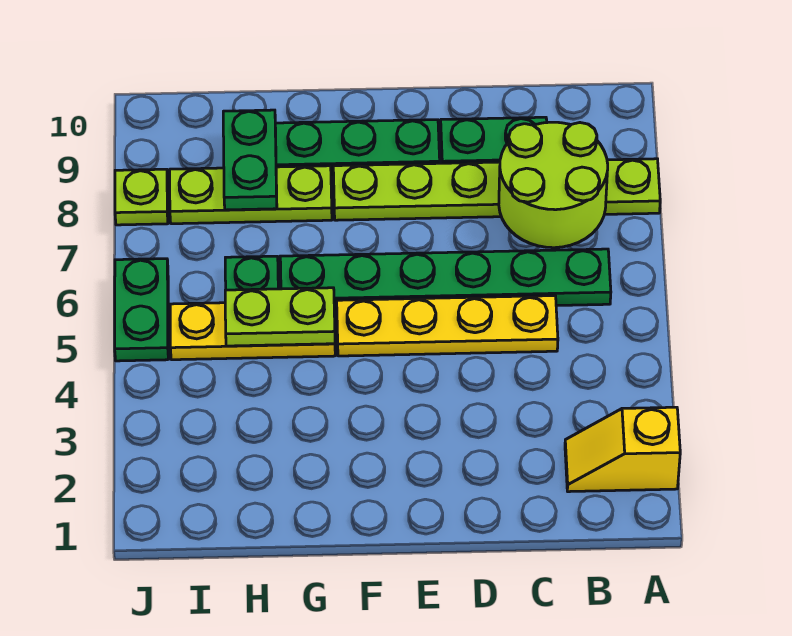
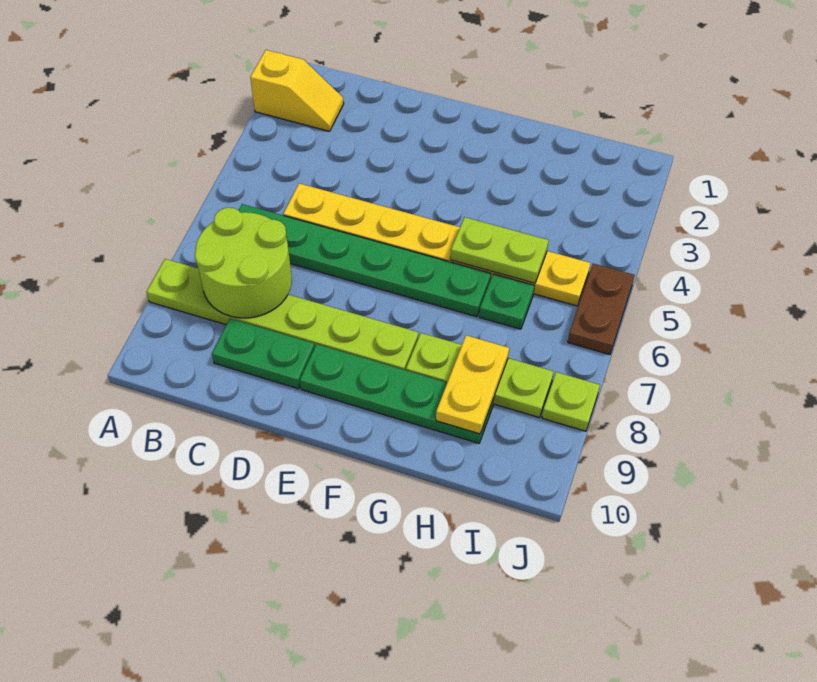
green 1x2 plate [223,110,277,210] -> yellow 1x2 plate [436,335,509,434]
green 1x2 plate [115,259,168,361] -> brown 1x2 plate [568,264,635,355]

